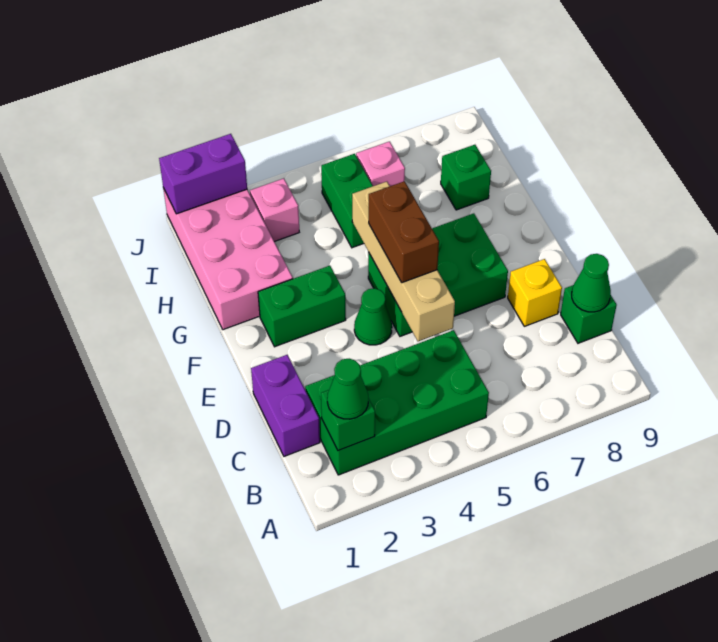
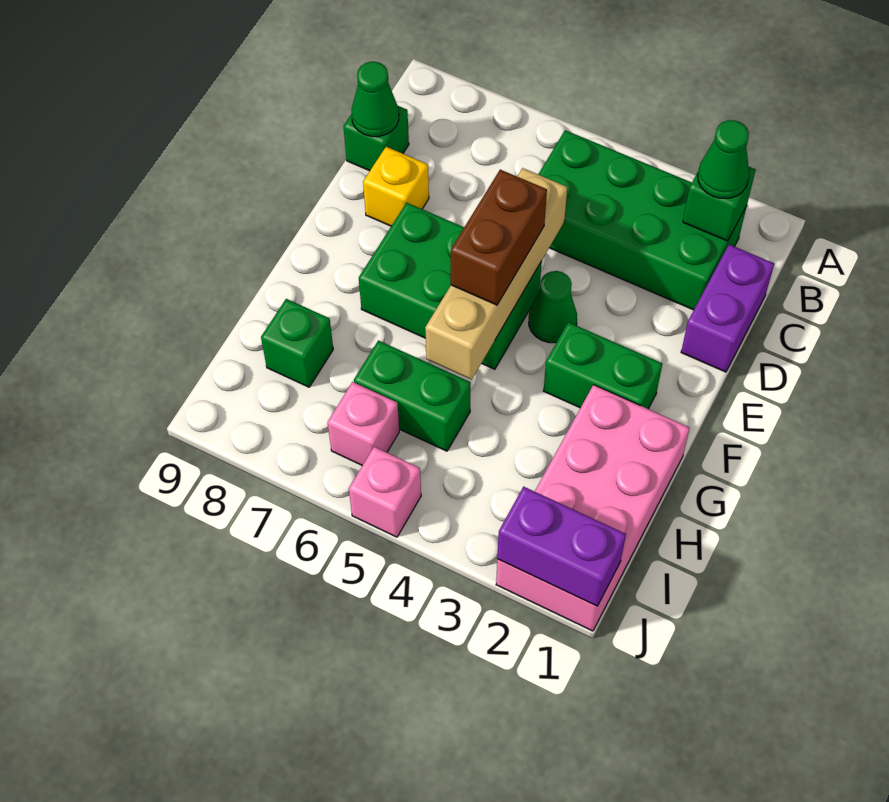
green 1x2 brick [321,154,373,248] -> green 1x2 brick turned to [354,340,471,451]
pink 1x1 brick [250,178,299,242] -> pink 1x1 brick moved to [349,447,421,537]

